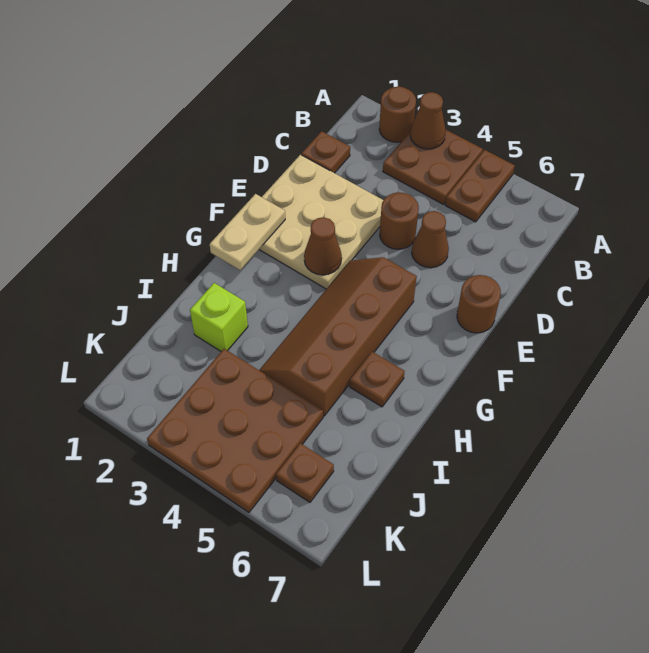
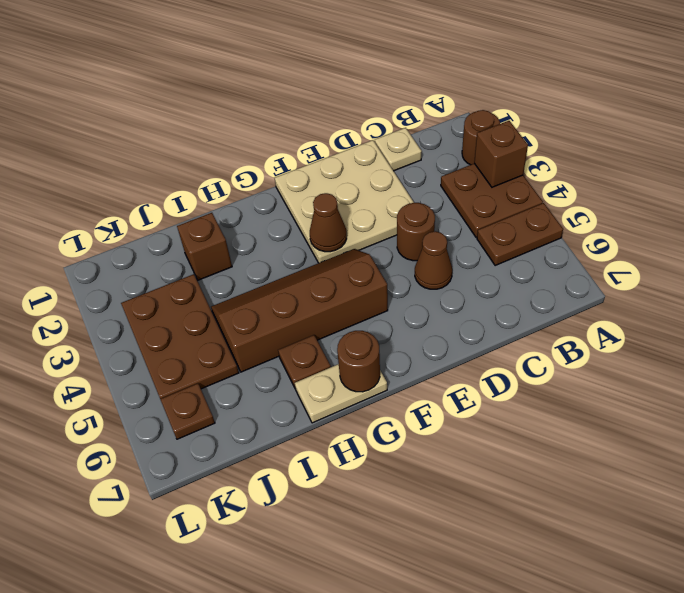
brown 1x1 cone [410,92,446,149] -> brown 1x1 brick [474,121,528,187]
brown 1x1 plate [301,131,350,173] -> tan 1x1 plate [375,128,422,171]
brown 1x1 round brick [457,275,501,333] -> brown 1x1 round brick moved to [337,331,380,392]
tan 1x2 plate [210,194,285,270] -> tan 1x2 plate moved to [295,364,387,423]
lime 1x1 brick [190,283,248,351] -> brown 1x1 brick [177,213,232,280]
brown 3x3 plate [147,349,323,512] -> brown 2x3 plate [121,274,239,399]

